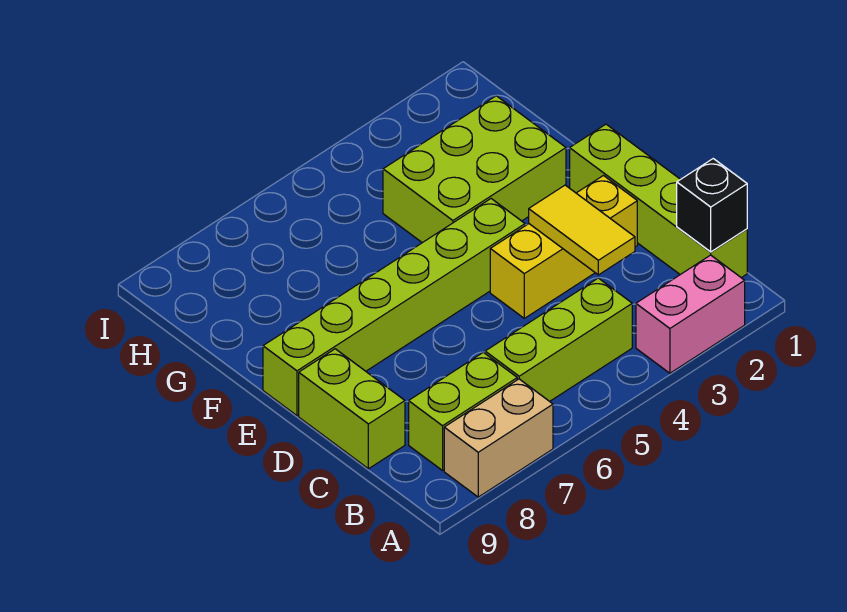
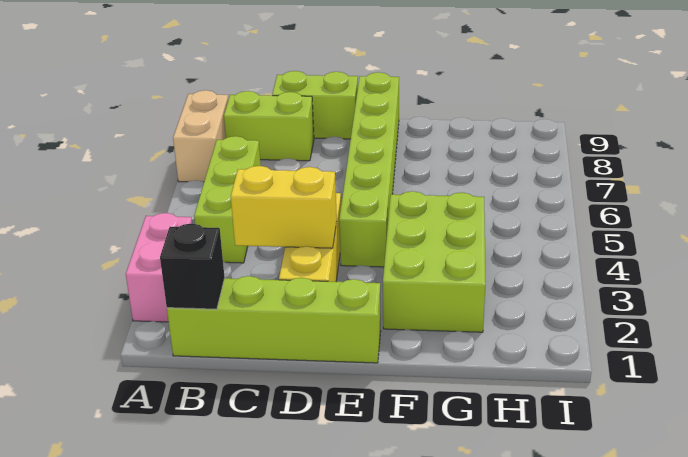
lime 1x2 brick [409,352,517,470] -> lime 1x2 brick turned to [224,91,314,161]
yellow 1x2 tile [529,185,635,275] -> yellow 1x2 brick [231,166,337,248]

